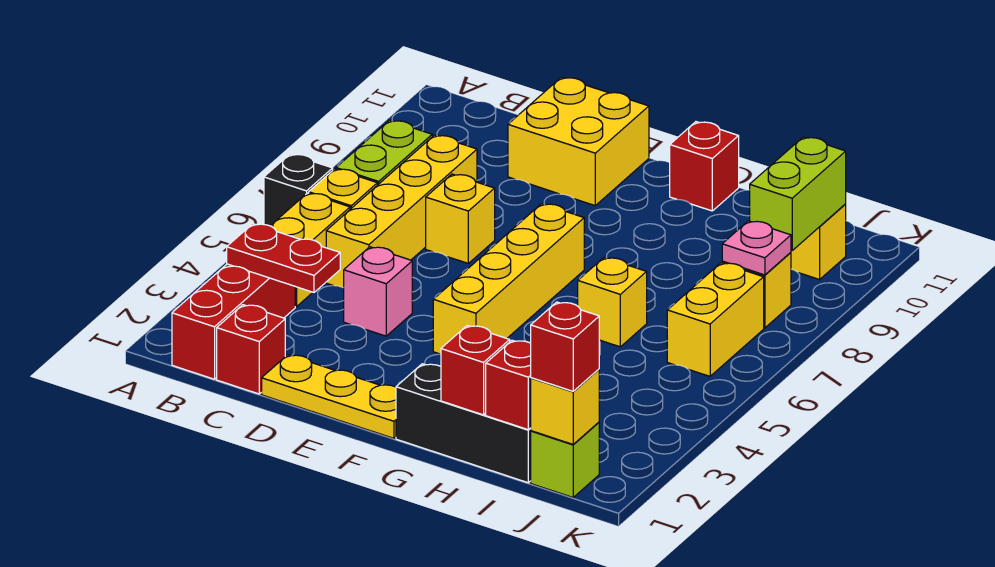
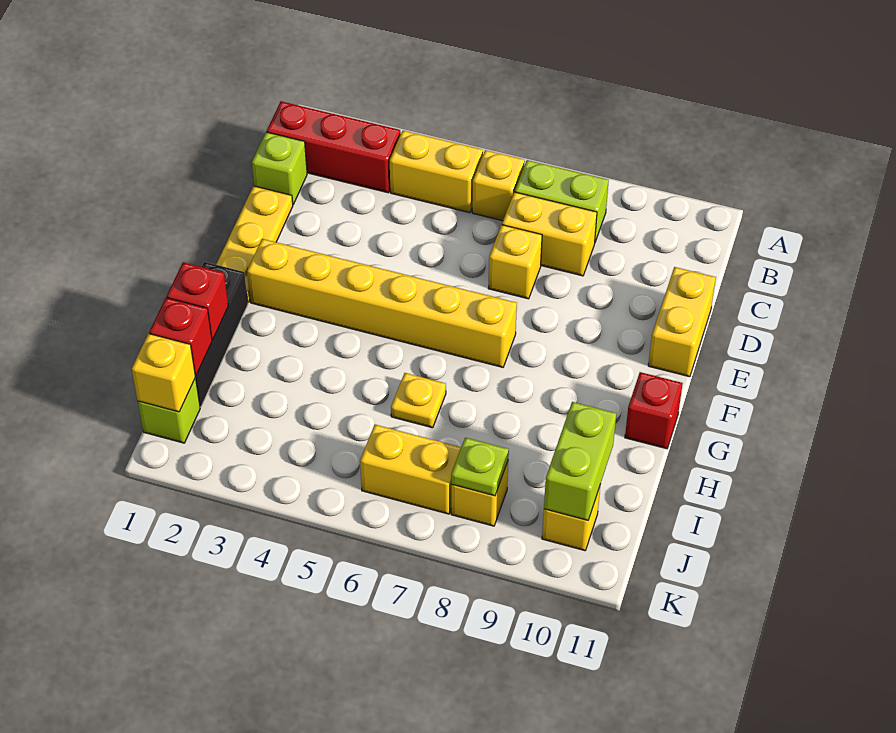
black 1x1 brick [264,154,333,226] -> none
red 1x2 plate [227,224,340,292] -> none
red 1x1 brick [217,305,285,394] -> lime 1x1 brick [252,132,307,204]
yellow 1x4 brick [326,135,477,288] -> yellow 1x2 brick [502,192,597,276]
pink 1x1 brick [344,247,412,336] -> none
yellow 2x2 brick [508,77,649,205] -> yellow 1x2 brick [648,267,716,377]
yellow 1x4 brick [433,204,584,354] -> yellow 1x6 brick [247,239,517,367]
yellow 1x1 brick [578,258,647,347] -> yellow 1x1 plate [391,373,446,428]
red 1x1 brick [531,302,599,391] -> none
pink 1x1 plate [722,221,791,275] -> lime 1x1 plate [451,438,509,496]
lime 1x2 brick [750,137,846,251] -> lime 1x2 brick turned to [544,402,616,520]

